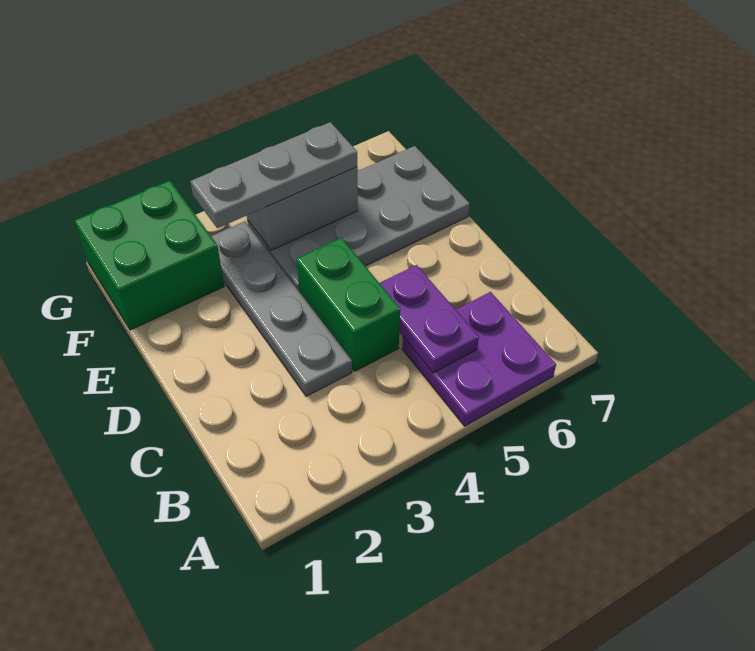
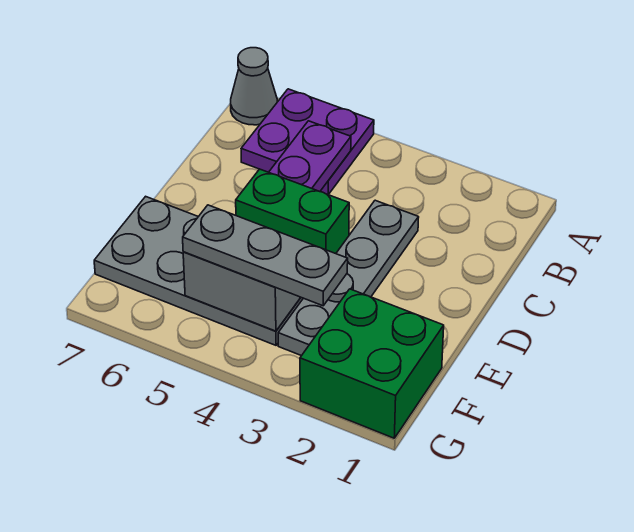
none -> grey 1x1 cone [231,48,277,125]
green 1x2 brick [296,238,400,371] -> green 1x2 brick turned to [236,169,349,254]

